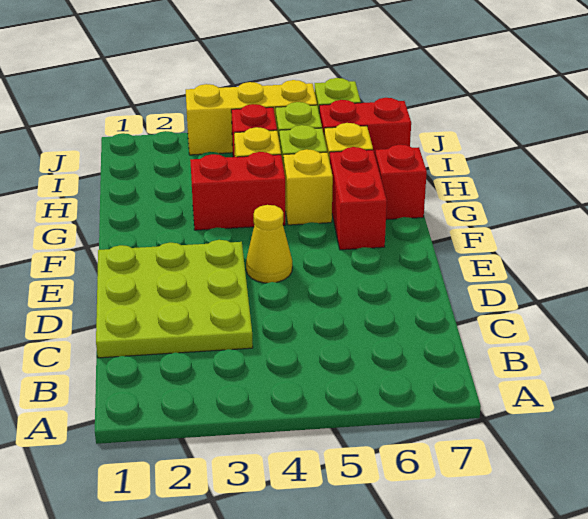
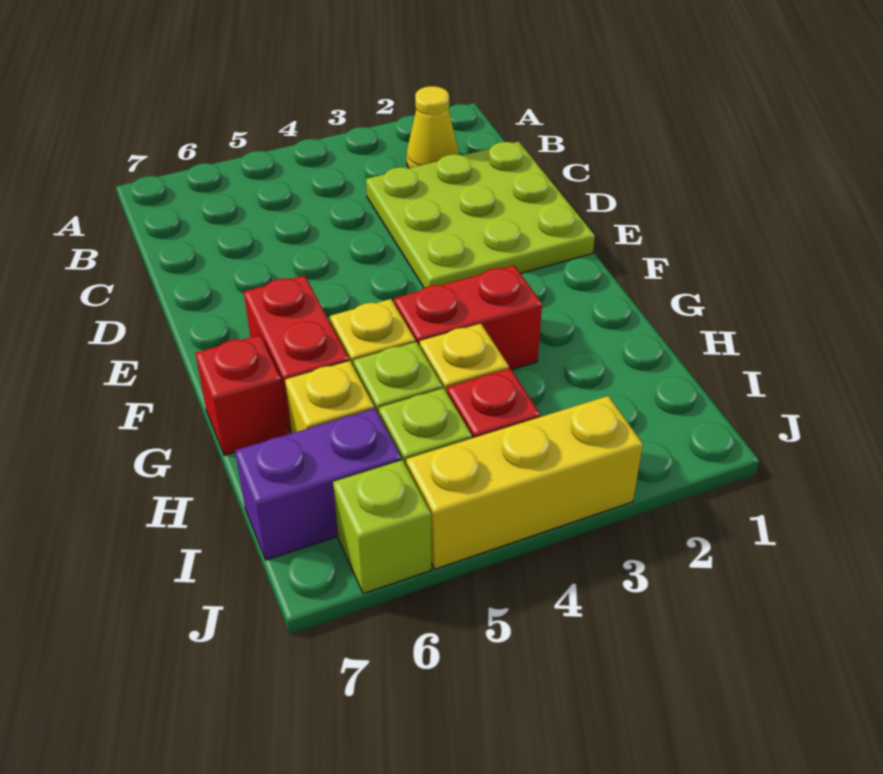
yellow 1x1 cone [246,205,292,283] -> yellow 1x1 cone moved to [406,86,459,168]
red 1x2 brick [319,98,411,154] -> purple 1x2 brick [235,409,401,560]

